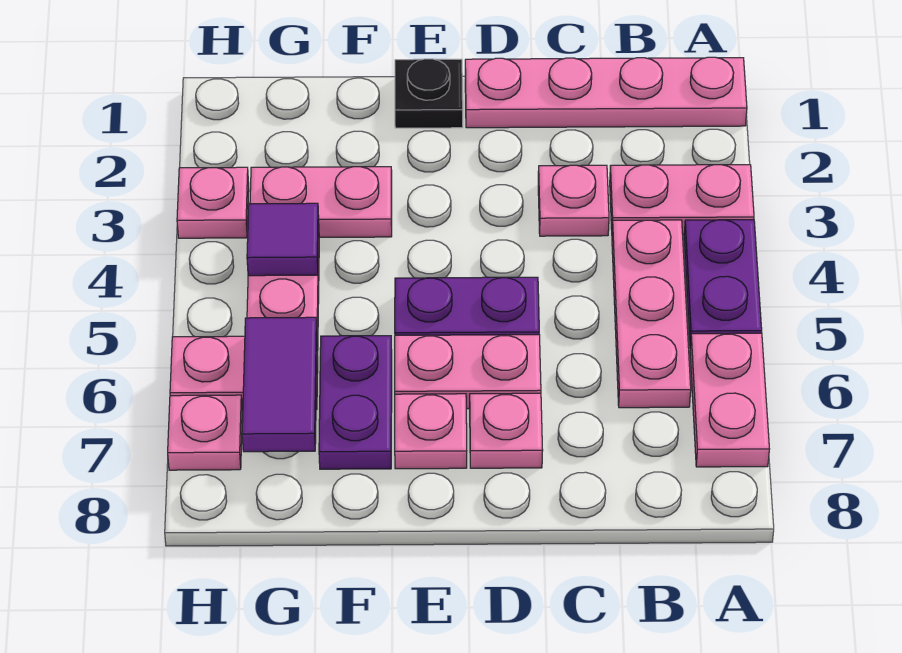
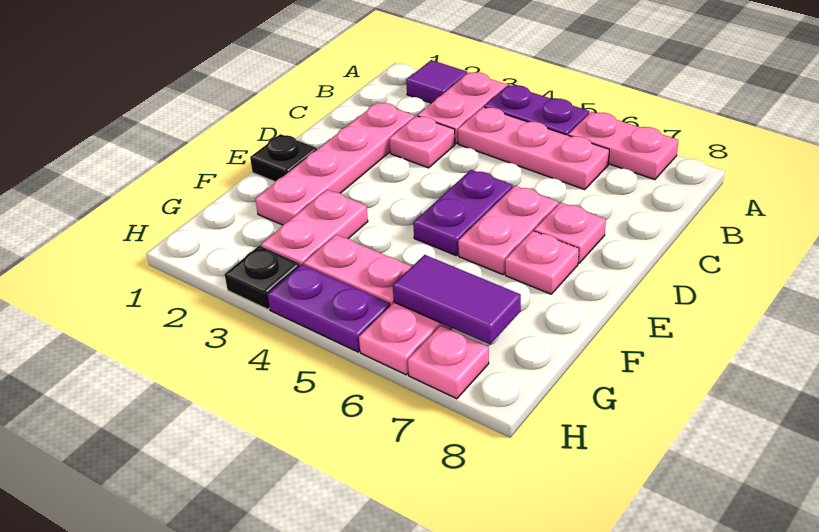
pink 1x4 plate [465,57,747,128] -> pink 1x4 plate moved to [255,102,415,225]
purple 1x2 plate [319,336,392,469] -> purple 1x2 plate moved to [267,264,390,352]
purple 1x1 tile [247,203,319,276] -> purple 1x1 tile moved to [406,60,467,103]
pink 1x1 plate [177,167,249,238] -> black 1x1 plate [225,245,300,309]

